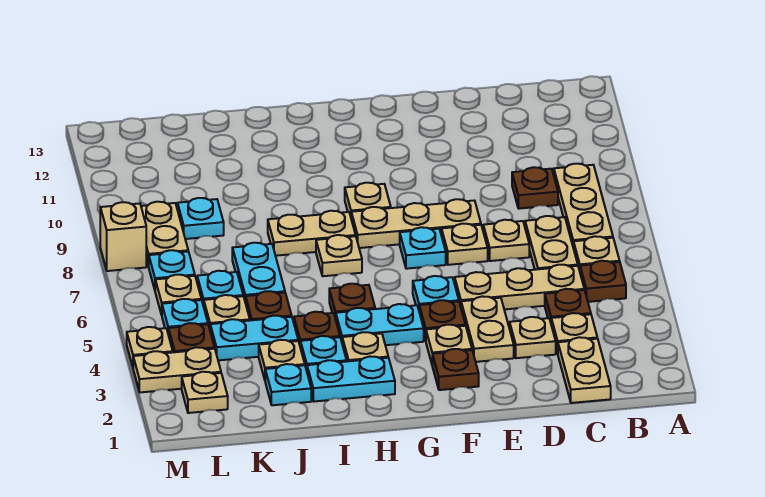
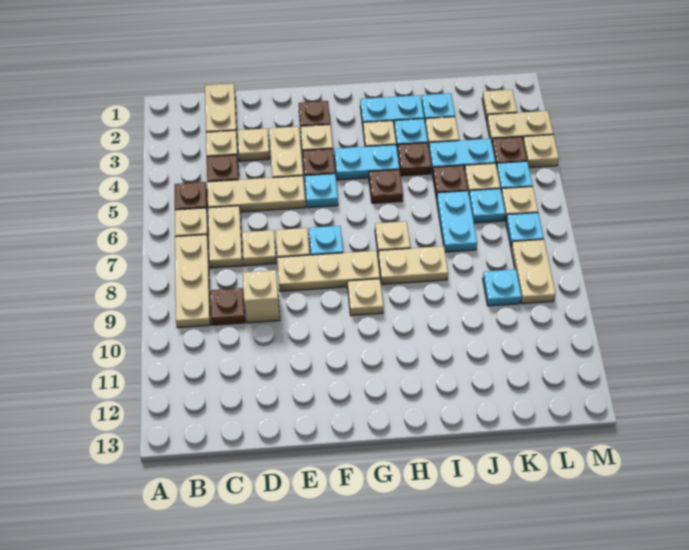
tan 1x1 brick [100,202,146,271] -> tan 1x1 brick moved to [243,270,280,323]

